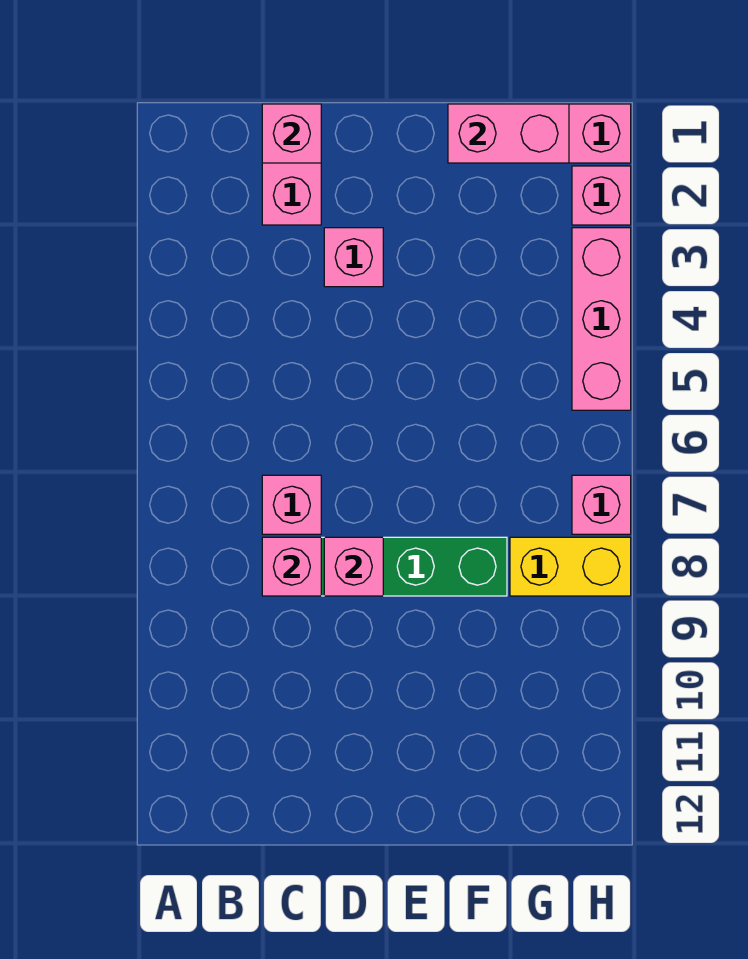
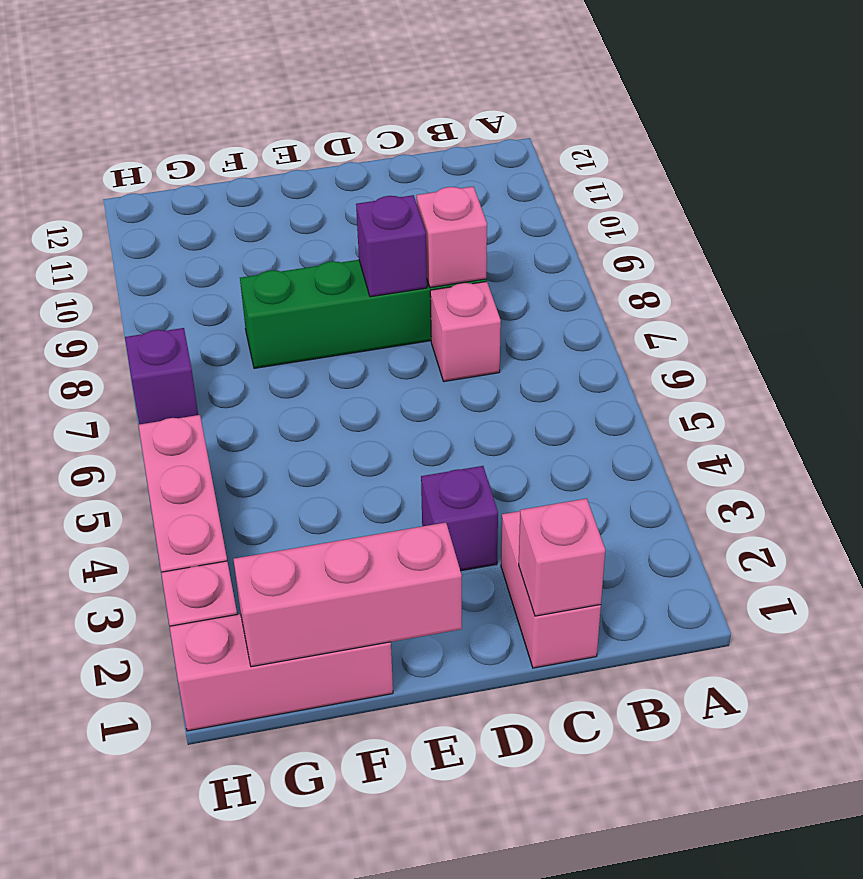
pink 1x1 brick [324,228,383,287] -> purple 1x1 brick [421,466,498,571]
pink 1x1 brick [324,537,383,596] -> purple 1x1 brick [356,195,427,297]
pink 1x2 brick [448,104,569,163] -> pink 1x3 brick [234,523,462,667]
yellow 1x2 brick [510,537,631,596] -> none
pink 1x1 brick [572,475,631,534] -> purple 1x1 brick [125,328,198,424]

